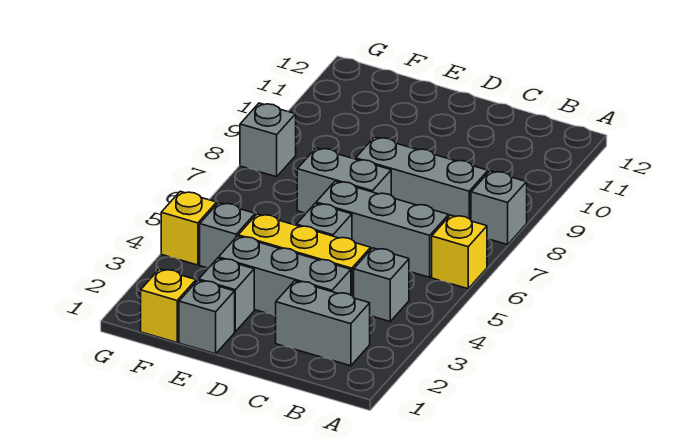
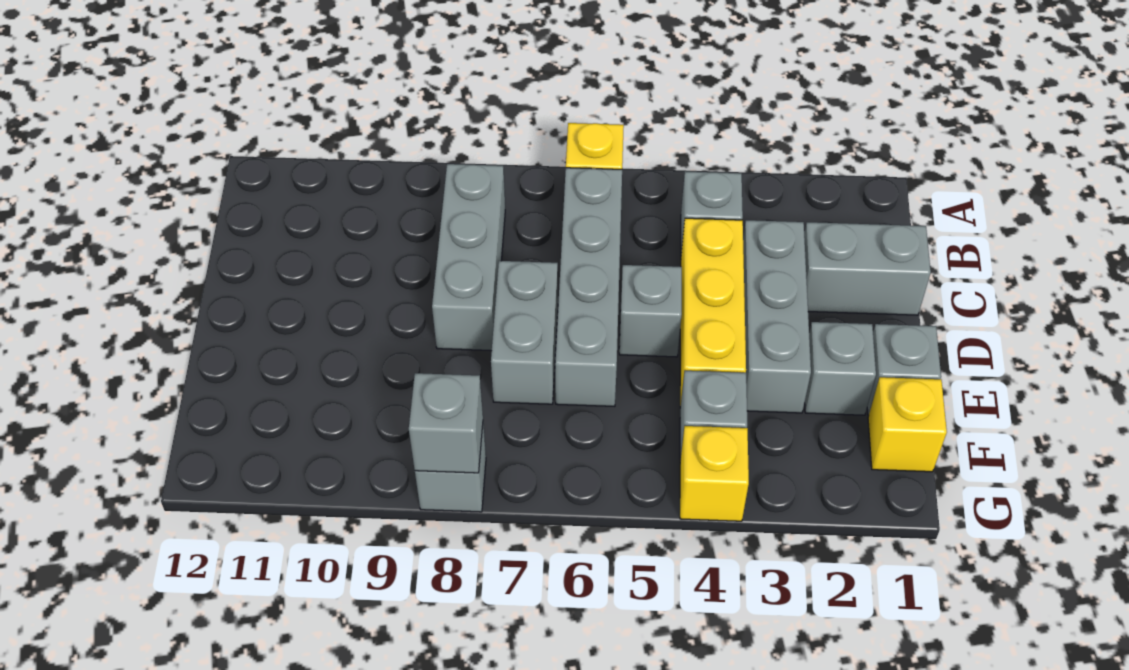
grey 1x1 brick [471,171,527,245] -> grey 1x1 brick moved to [409,373,483,473]
grey 1x2 brick [276,281,370,366] -> grey 1x2 brick turned to [804,222,931,315]
grey 1x3 brick [316,181,449,277] -> grey 1x4 brick [555,168,622,406]

